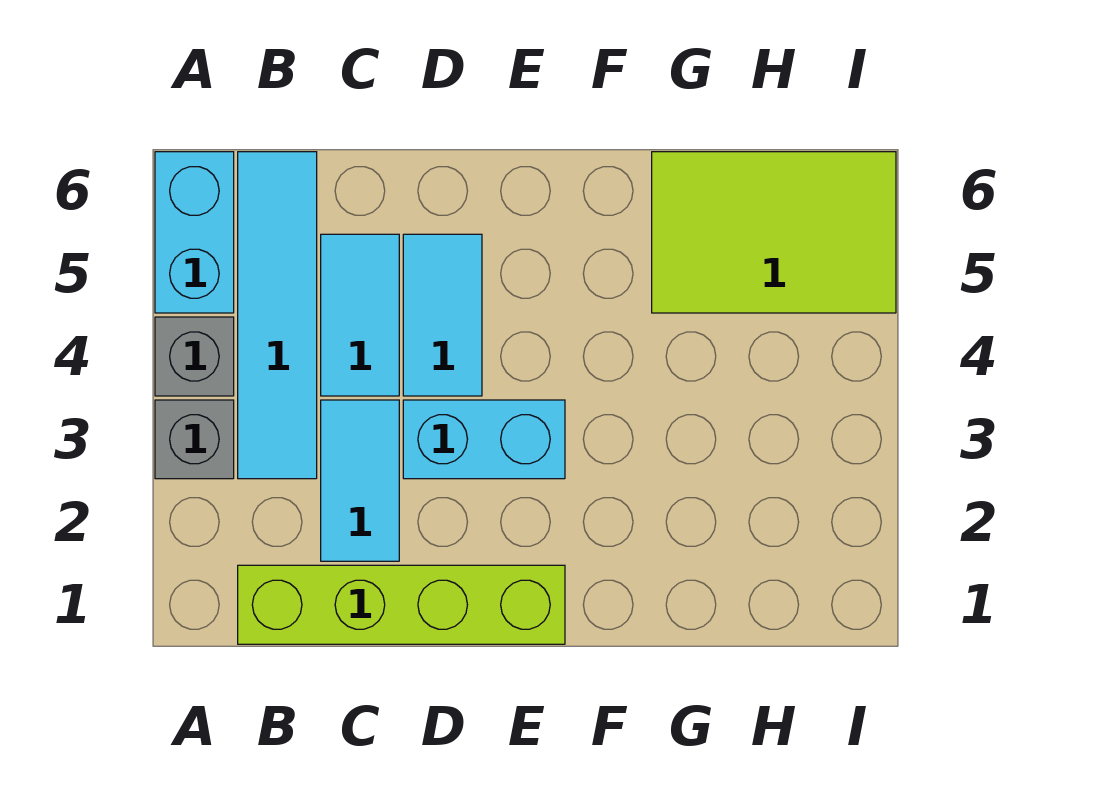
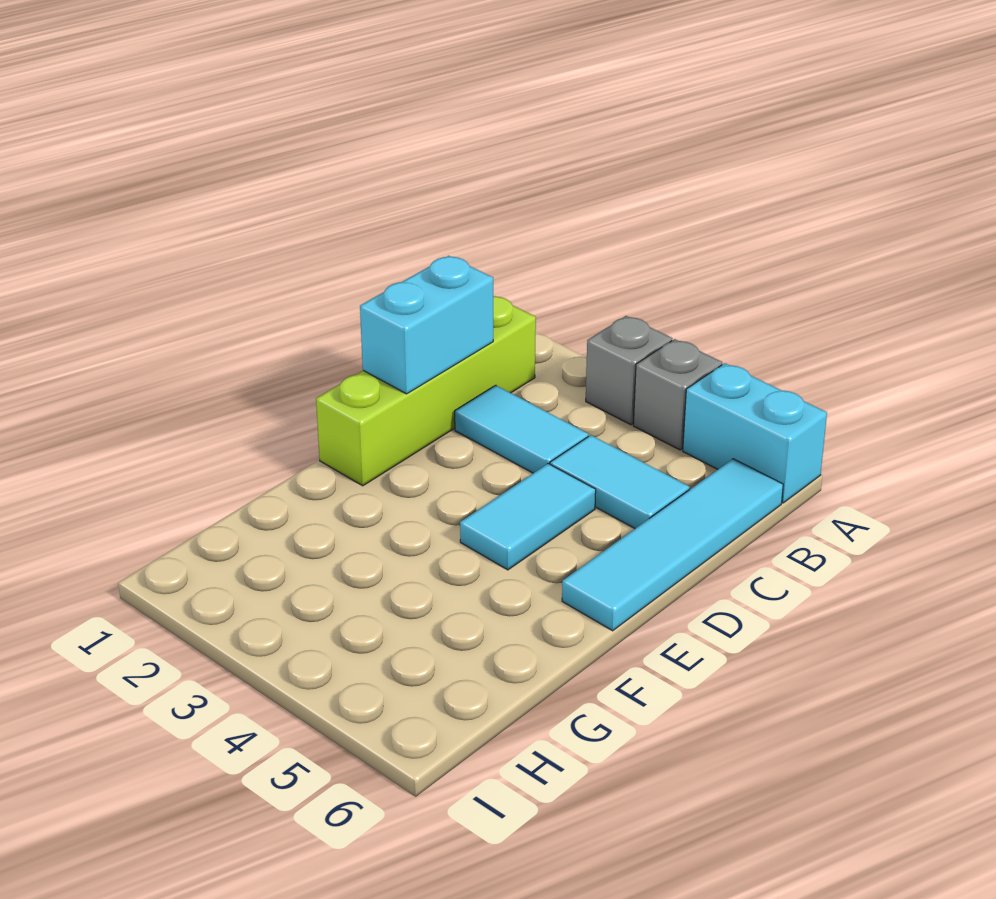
cyan 1x4 tile [238,152,317,479] -> cyan 1x4 tile turned to [562,459,783,631]
cyan 1x2 brick [403,400,565,479] -> cyan 1x2 brick moved to [360,256,493,394]
cyan 1x2 tile [403,234,482,396] -> cyan 1x2 tile turned to [460,464,596,570]
lime 2x3 tile [652,152,896,313] -> none

